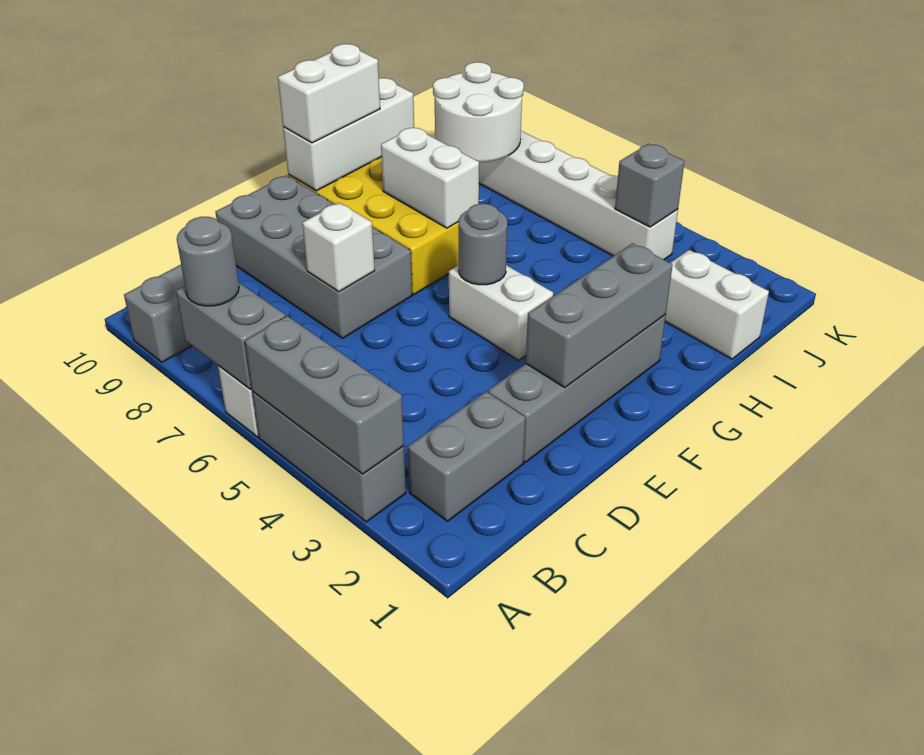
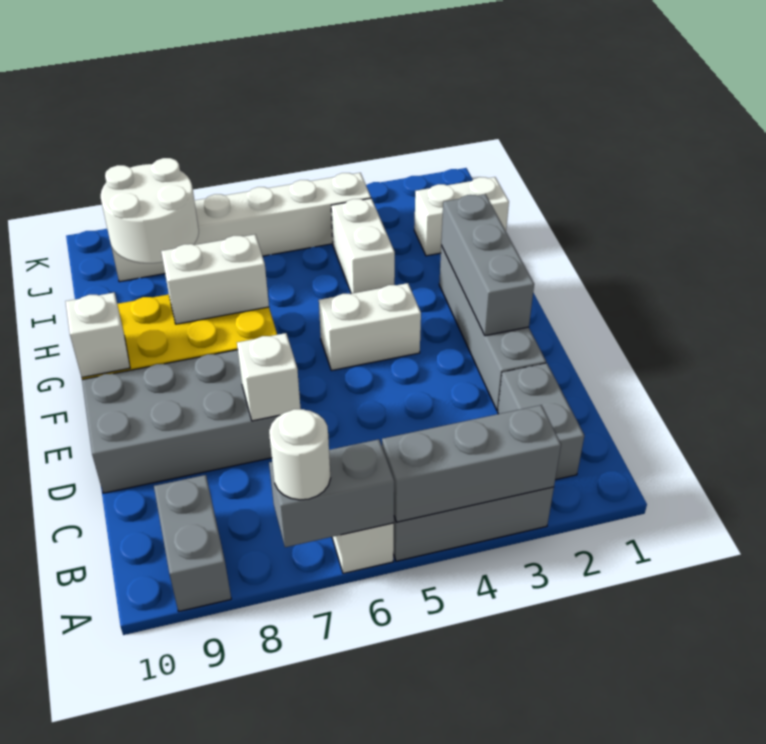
grey 1x1 round brick [177,217,239,306] -> white 1x1 round brick [269,409,330,500]
grey 1x1 round brick [459,204,507,285] -> none
white 1x3 brick [283,78,414,191] -> white 1x1 brick [66,292,130,377]
white 1x2 brick [278,44,380,143] -> white 1x2 brick moved to [331,198,395,294]
grey 1x1 brick [615,144,684,227] -> none

